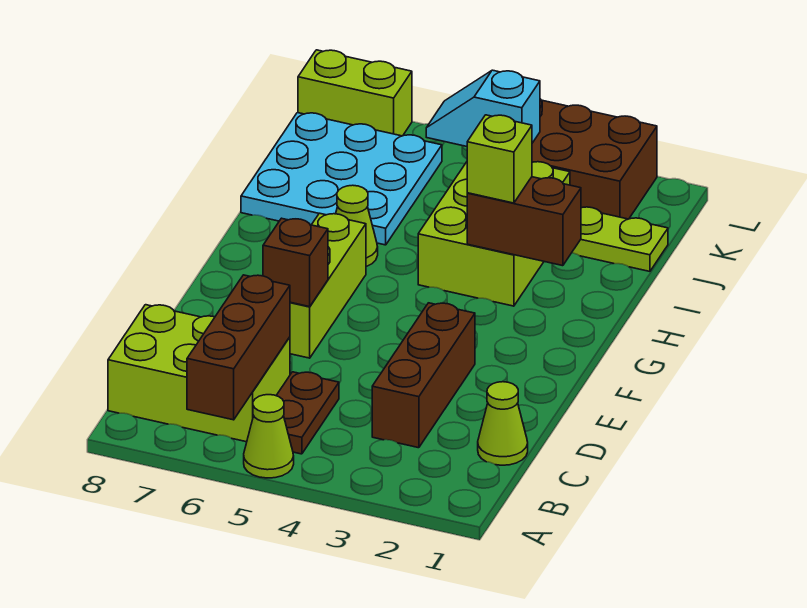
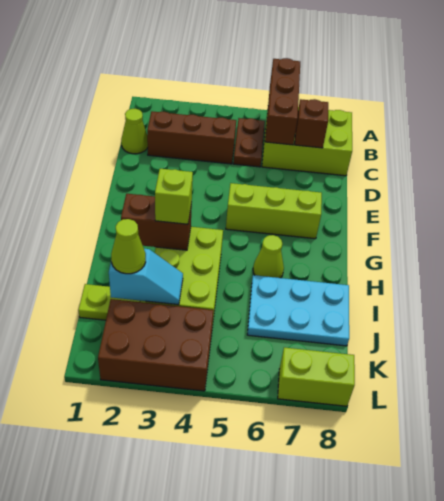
lime 1x1 cone [244,395,294,478] -> lime 1x1 cone moved to [111,219,146,274]
brown 1x3 brick [372,303,475,448] -> brown 1x3 brick turned to [147,111,236,164]
lime 1x3 brick [290,213,366,358] -> lime 1x3 brick turned to [226,183,322,239]
brown 1x1 brick [263,218,328,307] -> brown 1x1 brick moved to [295,99,328,148]
cyan 3x3 plate [241,113,442,245] -> cyan 2x3 plate [247,275,349,346]
cyan 1x2 slope [426,70,540,146] -> cyan 1x2 slope moved to [109,249,183,305]

